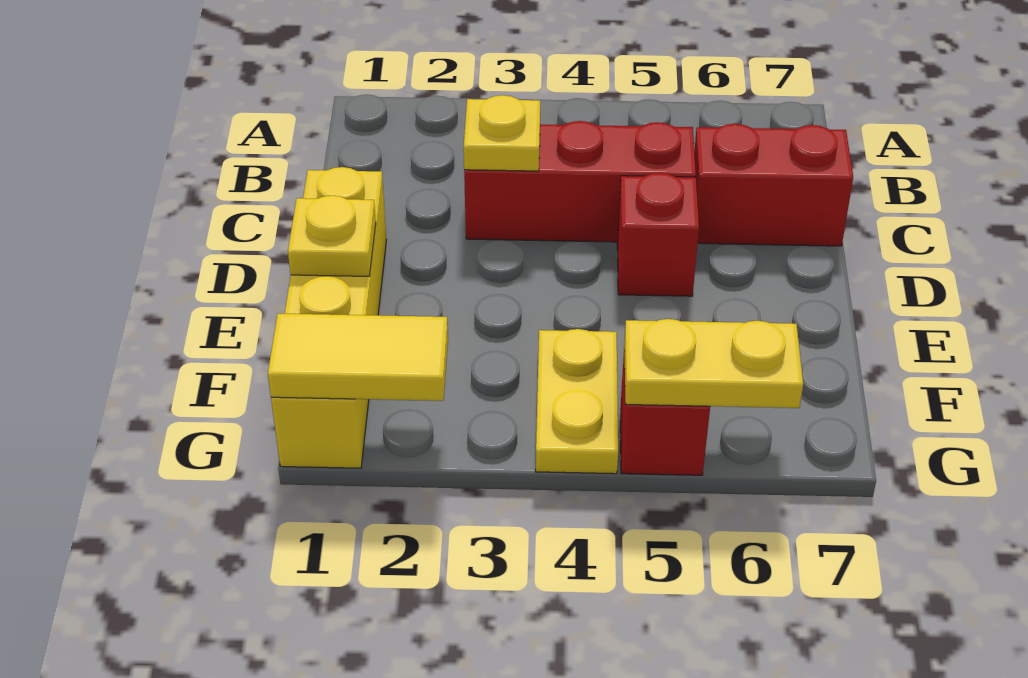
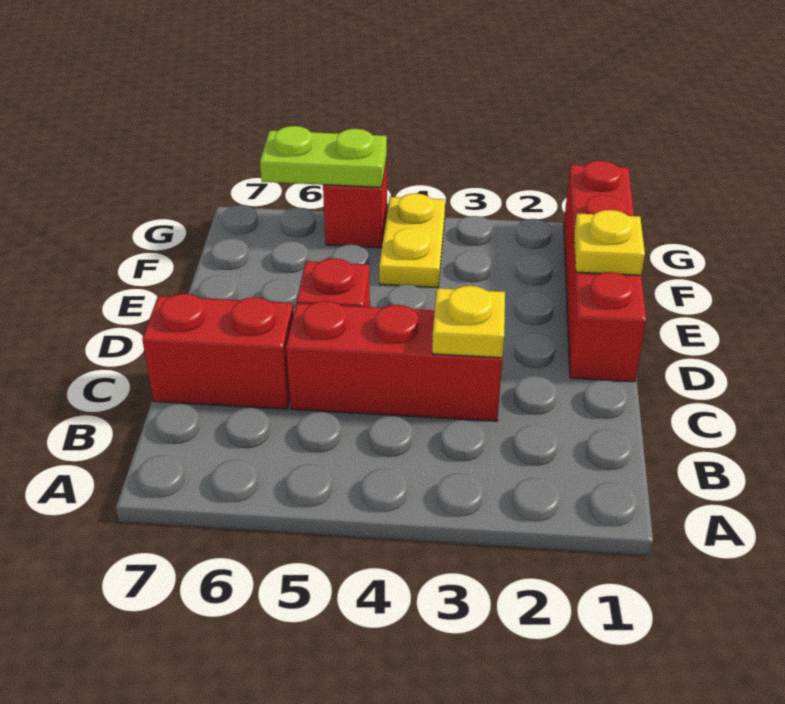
yellow 1x4 brick [271,167,386,468] -> red 1x4 brick [564,161,646,382]
yellow 1x2 tile [268,314,448,401] -> none
yellow 1x2 plate [624,319,803,408] -> lime 1x2 plate [260,126,387,187]

